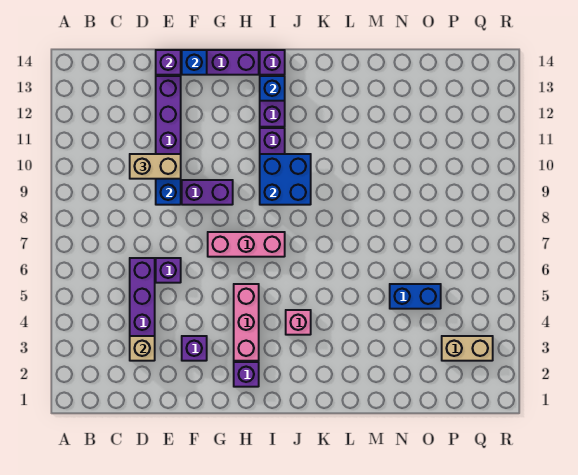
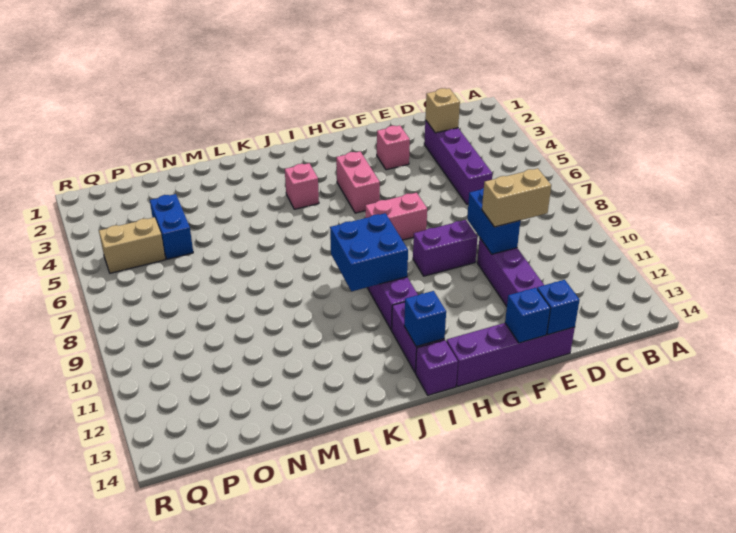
purple 1x1 brick [156,258,181,283] -> none
purple 1x1 brick [156,50,181,75] -> blue 1x1 brick [537,280,579,335]
purple 1x1 brick [182,336,207,361] -> pink 1x1 brick [377,125,410,170]
pink 1x3 brick [208,232,285,257] -> pink 1x2 brick [365,193,427,240]
purple 1x1 brick [234,362,259,387] -> none
pink 1x3 brick [234,284,259,361] -> pink 1x2 brick [336,151,380,213]
blue 1x2 brick [390,284,441,309] -> blue 1x2 brick turned to [150,194,193,259]
tan 1x2 brick [442,336,493,361] -> tan 1x2 brick moved to [99,217,165,273]

